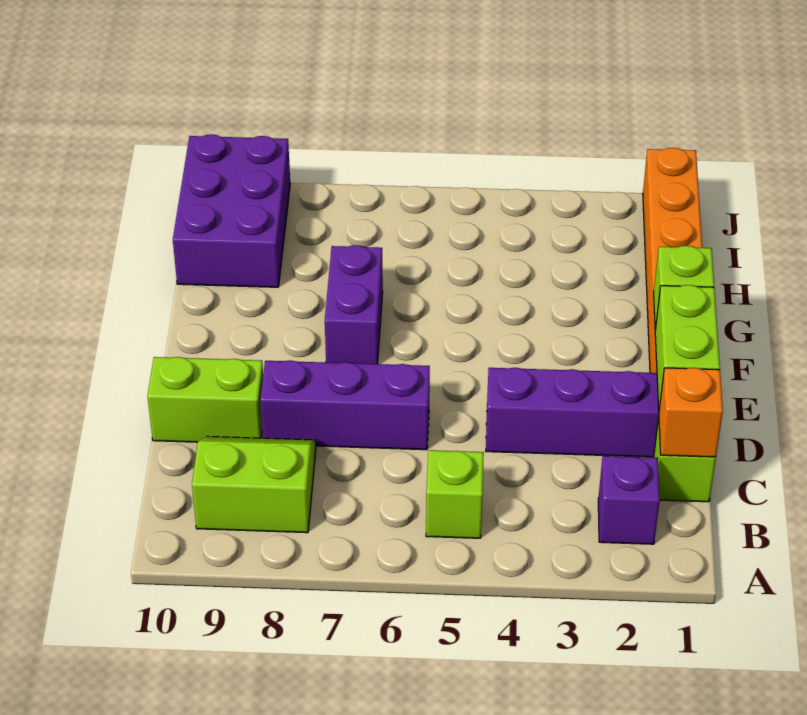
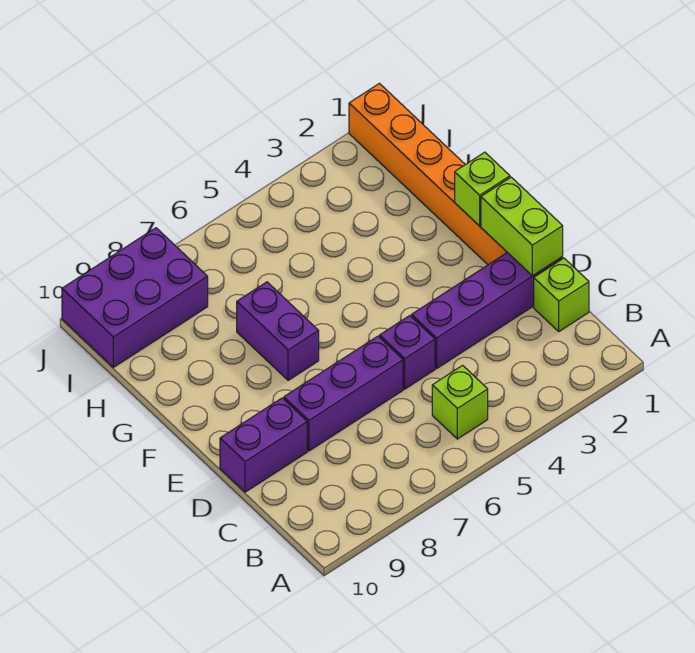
purple 1x1 brick [598,456,660,544] -> purple 1x1 brick moved to [380,316,435,389]
lime 2x2 slope [192,436,316,533] -> none
orange 1x1 brick [659,368,723,457] -> none
lime 1x2 brick [147,357,263,442] -> purple 1x2 brick [220,398,307,492]
purple 2x3 brick [173,134,290,287] -> purple 2x3 brick turned to [62,228,208,367]

